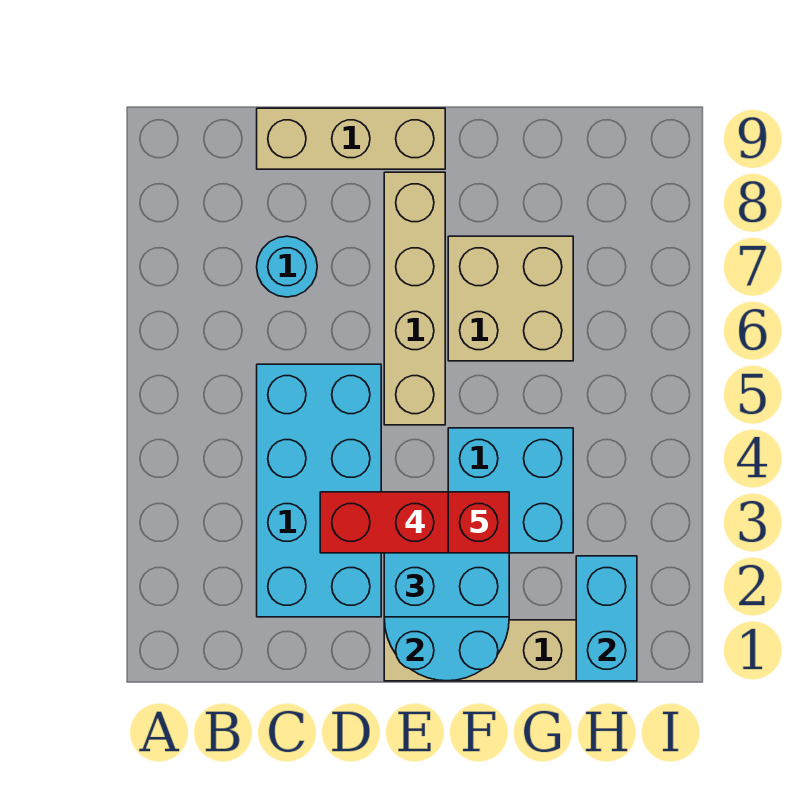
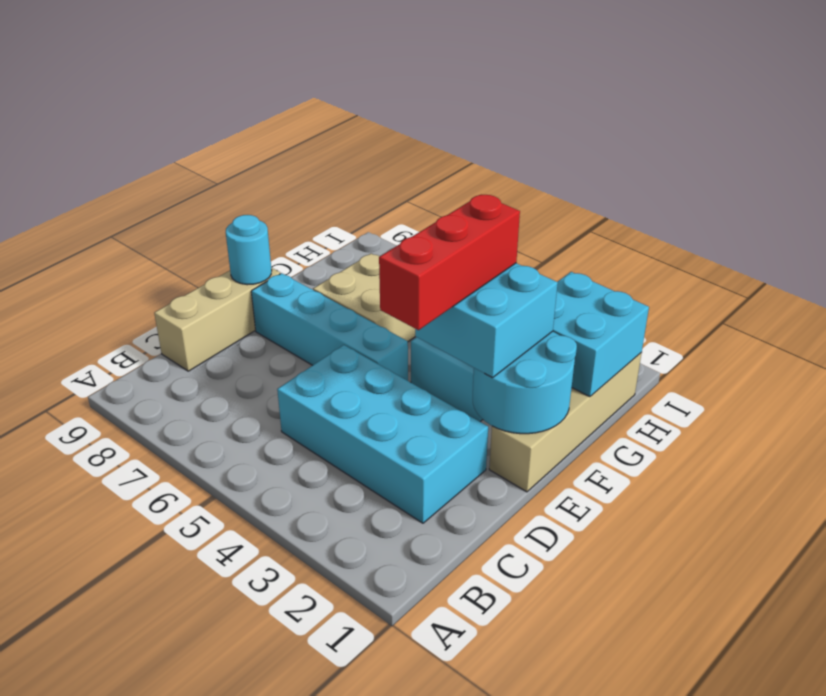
cyan 1x1 round brick [257,236,317,297] -> cyan 1x1 round brick moved to [226,215,272,285]
tan 1x4 brick [384,172,445,425] -> cyan 1x4 brick [251,273,408,381]
red 1x1 brick [448,492,509,553] -> none
cyan 1x2 brick [576,556,637,681] -> cyan 2x2 brick [553,272,649,397]

